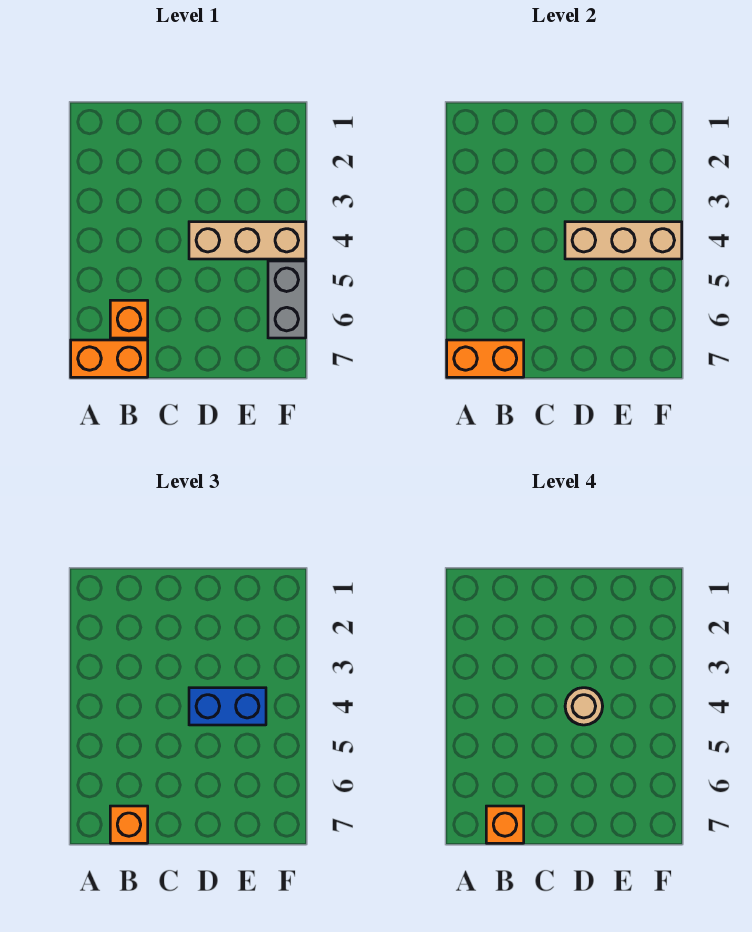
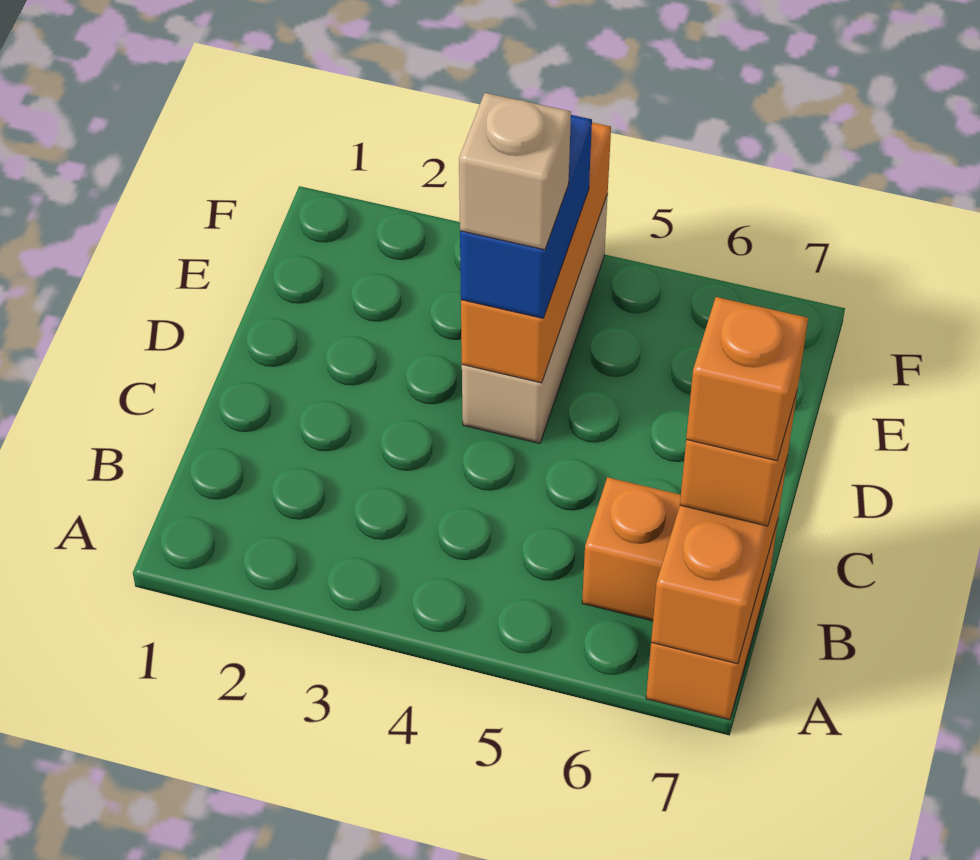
tan 1x3 brick [565,222,682,259] -> orange 1x3 brick [461,122,611,383]
tan 1x1 round brick [565,688,603,725] -> tan 1x1 brick [459,93,571,250]
grey 1x2 brick [268,261,306,338] -> none

